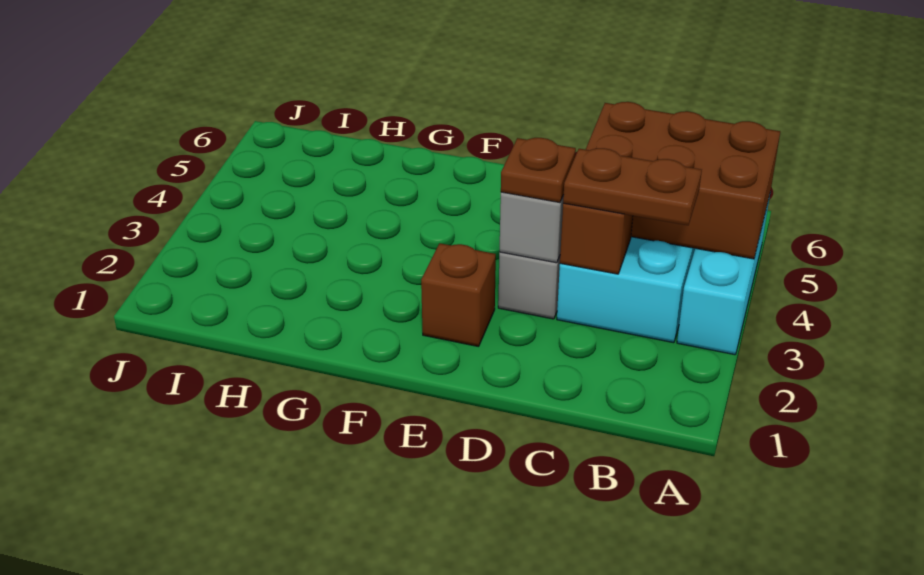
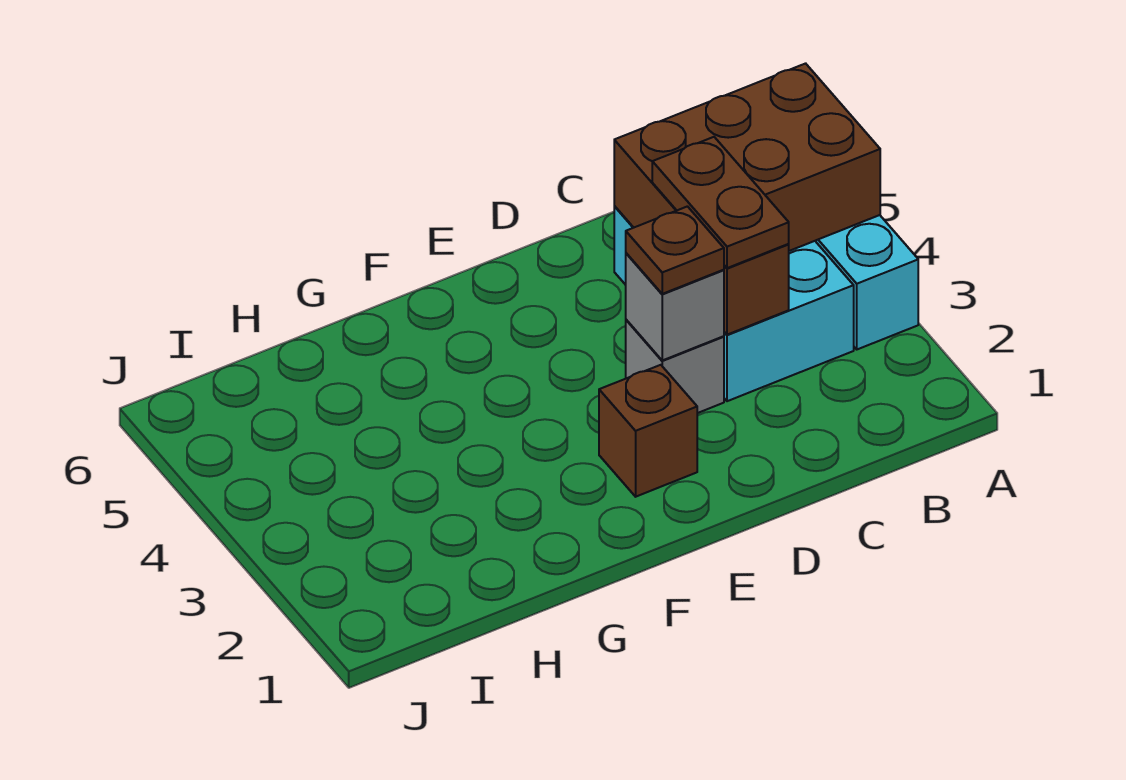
brown 1x2 plate [563,148,702,225] -> brown 1x2 plate turned to [652,137,789,268]

